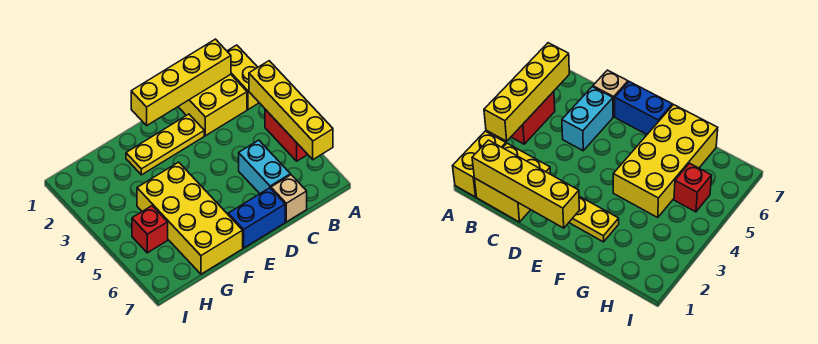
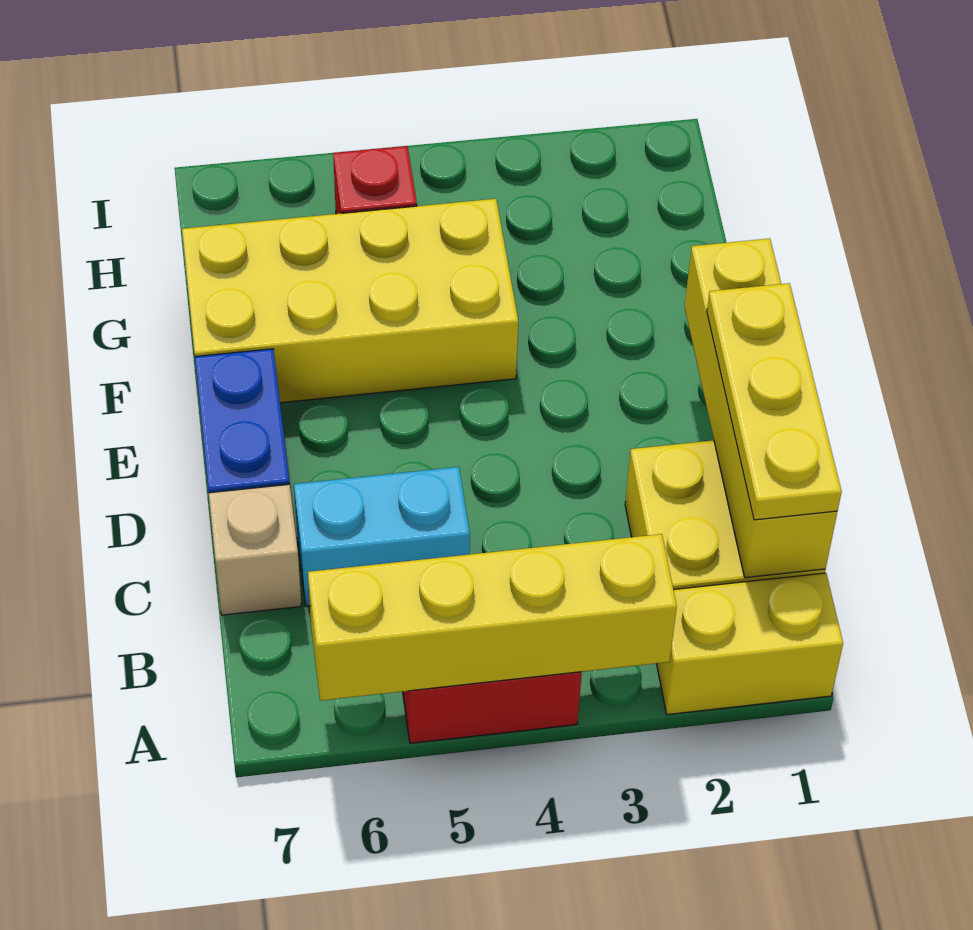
yellow 1x3 plate [126,114,204,175] -> yellow 1x3 plate moved to [707,283,842,520]

